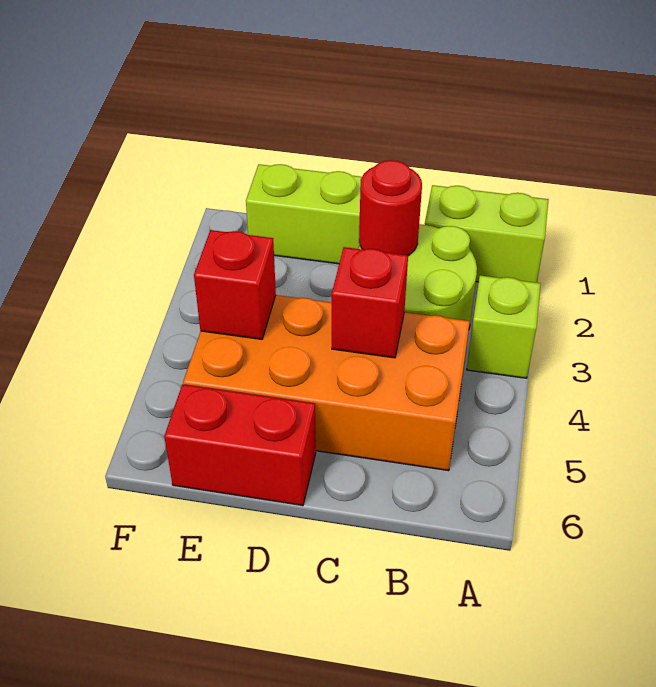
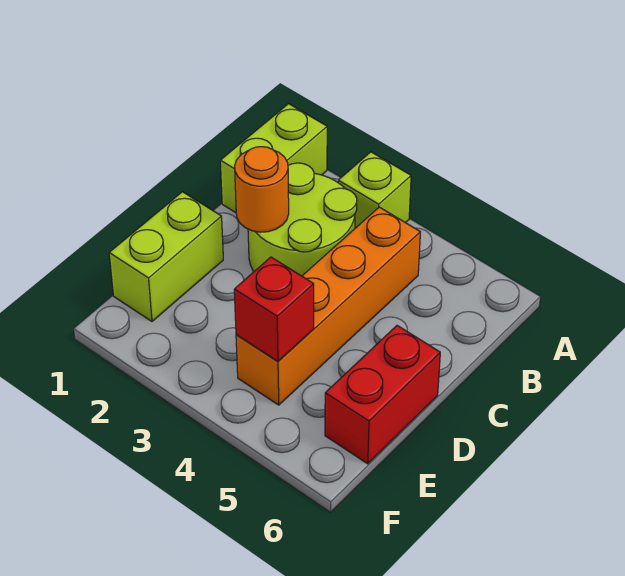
orange 2x4 brick [183,295,470,471] -> orange 1x4 brick [236,207,420,405]
red 1x1 round brick [359,160,422,256] -> orange 1x1 round brick [235,147,289,232]
red 1x1 brick [332,247,408,358] -> none

